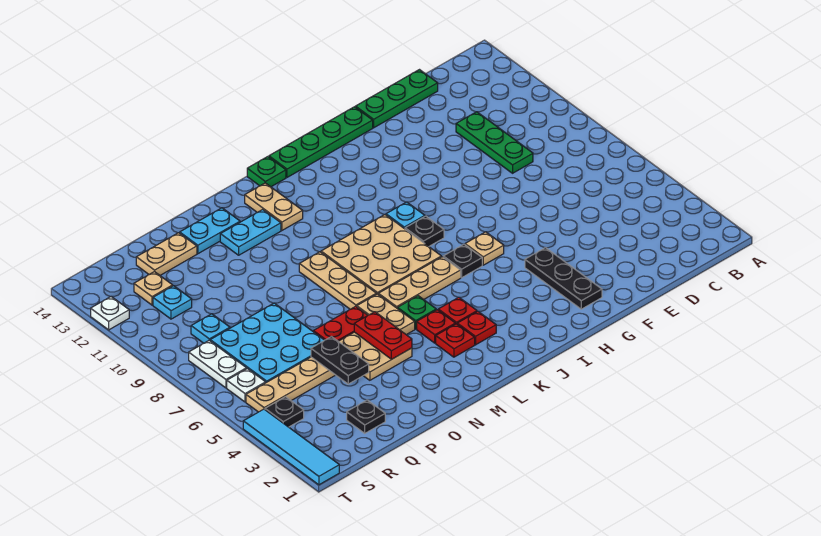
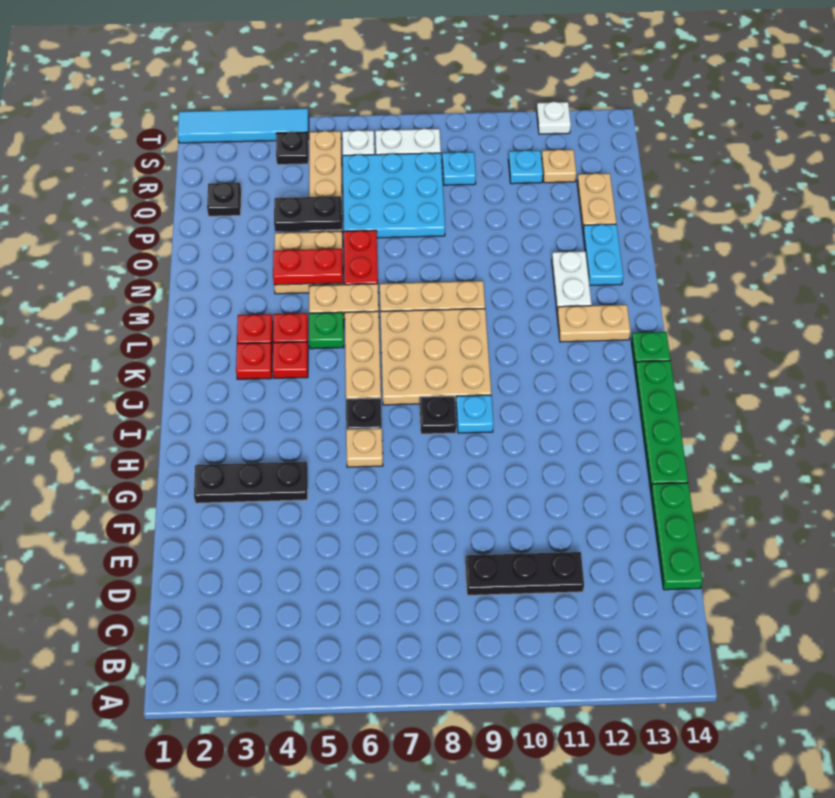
green 1x3 plate [456,112,533,173] -> black 1x3 plate [465,552,584,595]
cyan 1x2 plate [220,210,281,255] -> white 1x2 plate [552,251,592,311]

